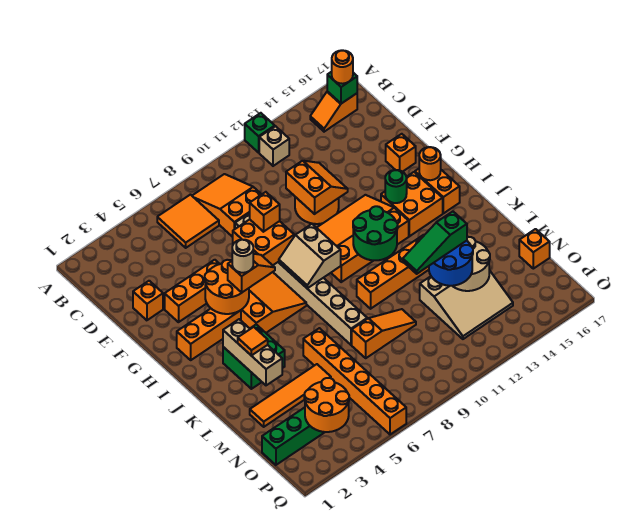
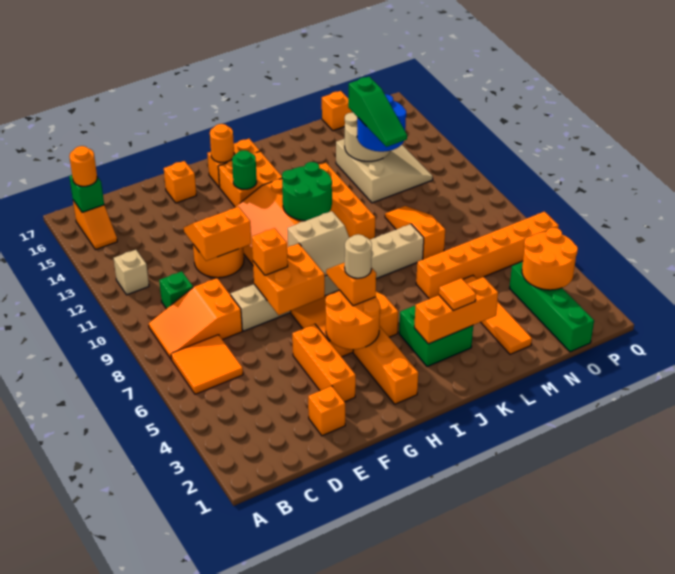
green 1x1 brick [245,113,275,153] -> green 1x1 brick moved to [159,271,193,309]
tan 1x3 brick [223,319,282,385] -> orange 1x3 brick [414,277,498,344]

